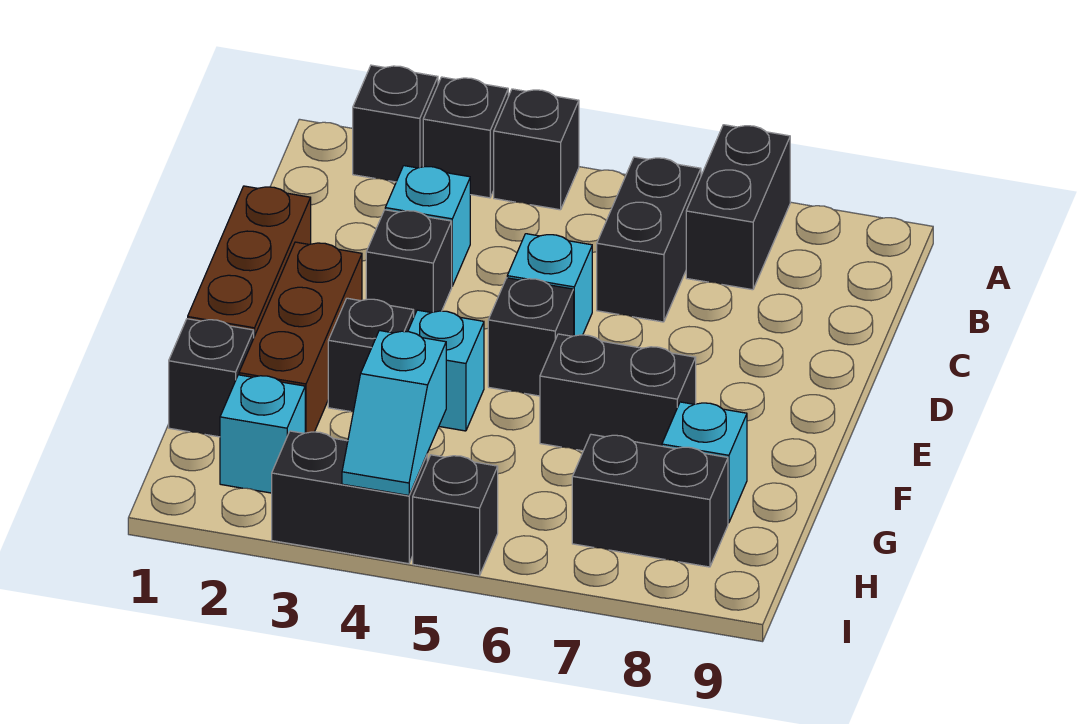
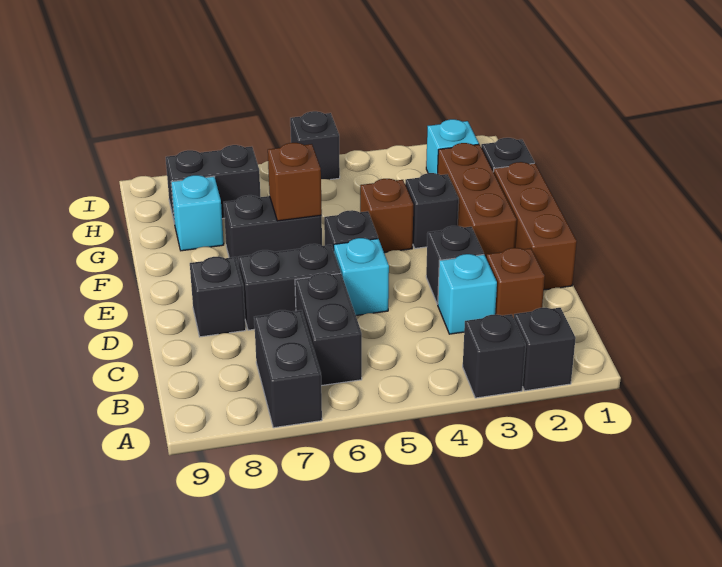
black 1x1 brick [494,89,579,210] -> black 1x1 brick moved to [190,257,246,337]
none -> brown 1x1 brick [486,248,545,318]
cyan 1x1 brick [408,310,484,431] -> brown 1x1 brick [360,179,413,252]
none -> brown 1x1 brick [268,143,322,221]
cyan 1x2 slope [342,330,446,495] -> none
black 1x2 brick [272,431,427,564] -> black 1x2 brick moved to [238,244,341,330]

